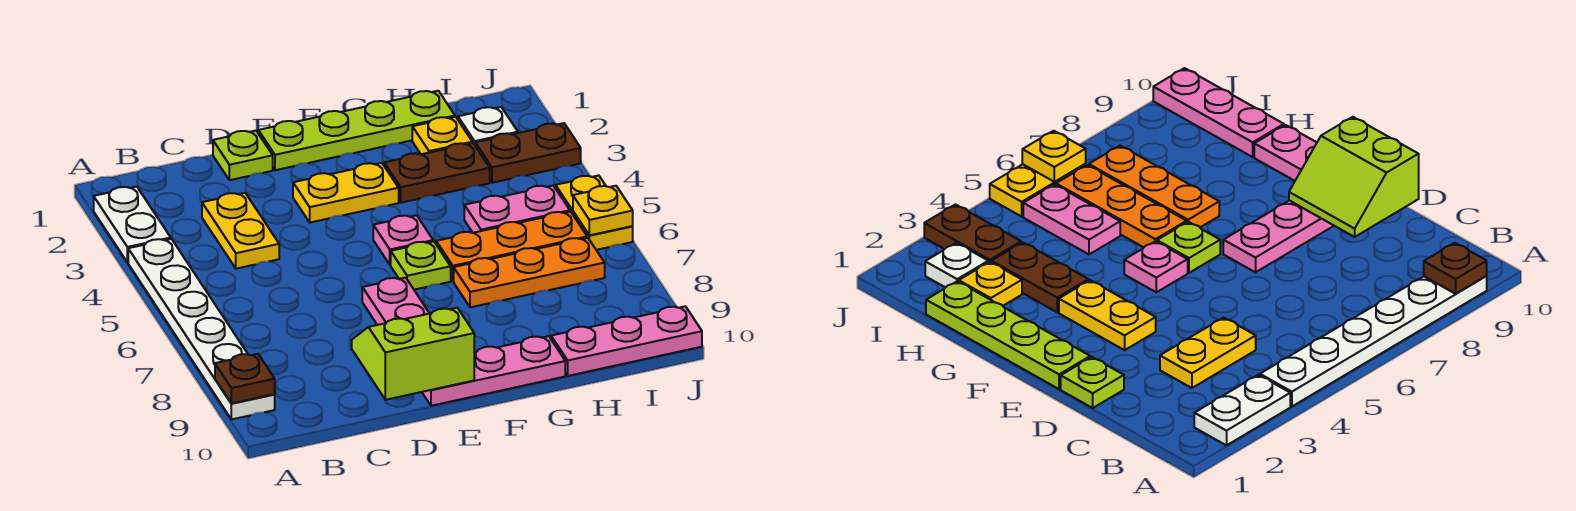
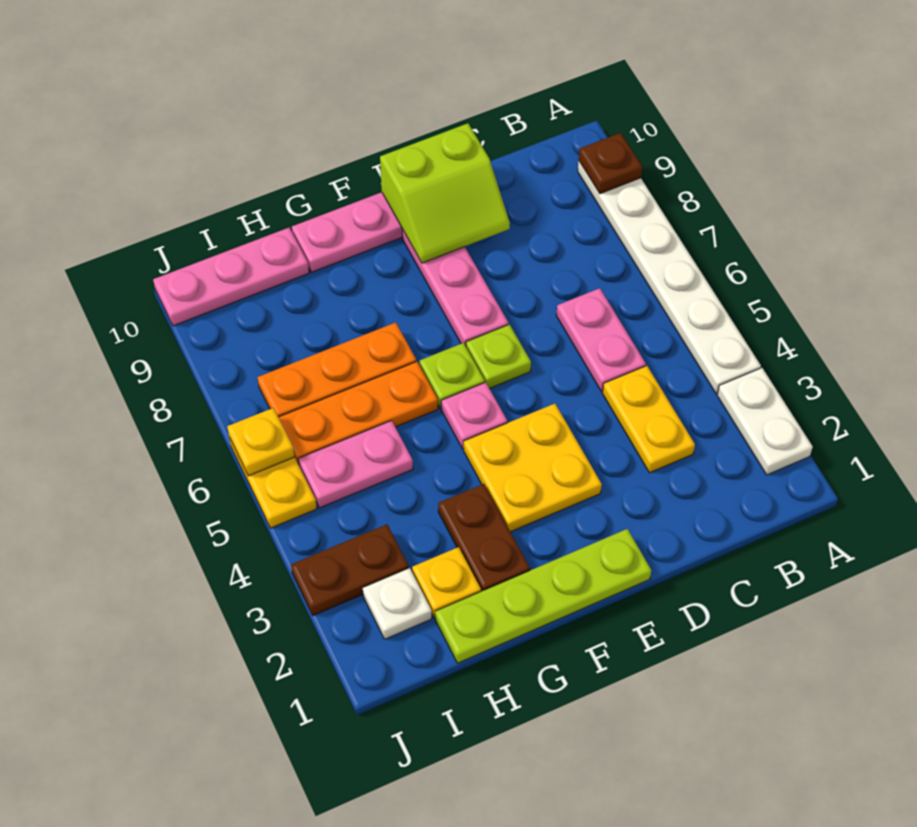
none -> pink 1x2 plate [556,288,646,392]
lime 1x1 plate [213,131,273,180] -> lime 1x1 plate moved to [466,324,531,388]
yellow 1x2 plate [293,163,399,222] -> yellow 2x2 plate [464,404,602,532]
brown 1x2 plate [384,143,490,203] -> brown 1x2 plate turned to [438,484,530,591]

